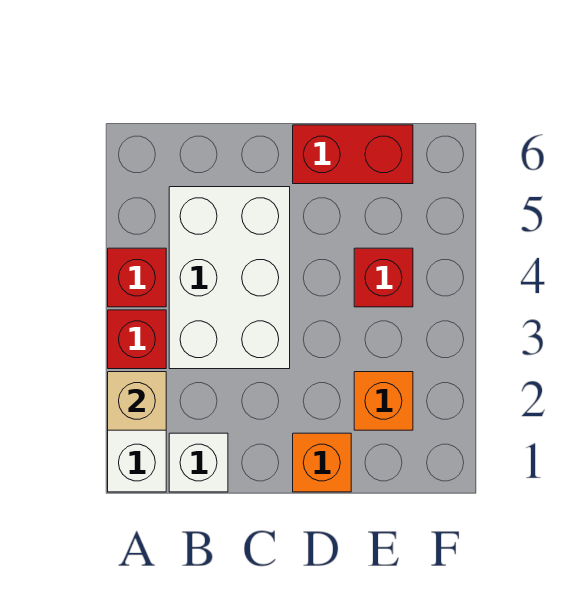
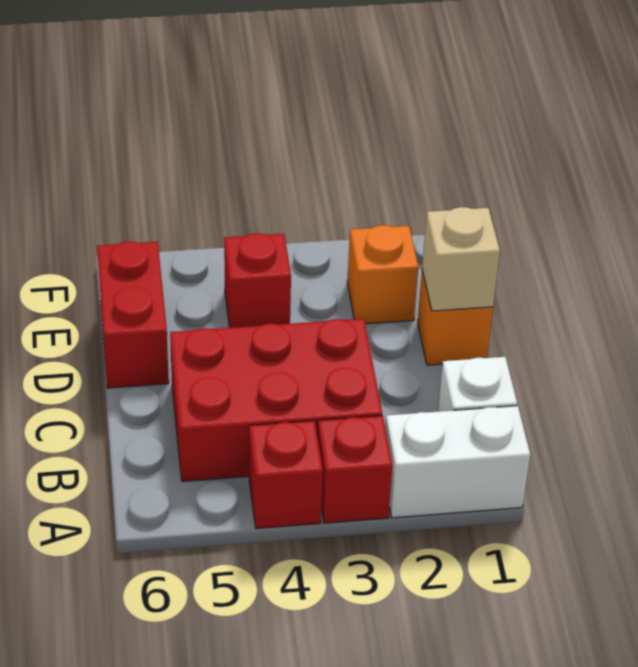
tan 1x1 brick [108,372,166,430] -> tan 1x1 brick moved to [422,207,500,311]
white 2x3 brick [169,187,290,369] -> red 2x3 brick [170,319,382,482]

